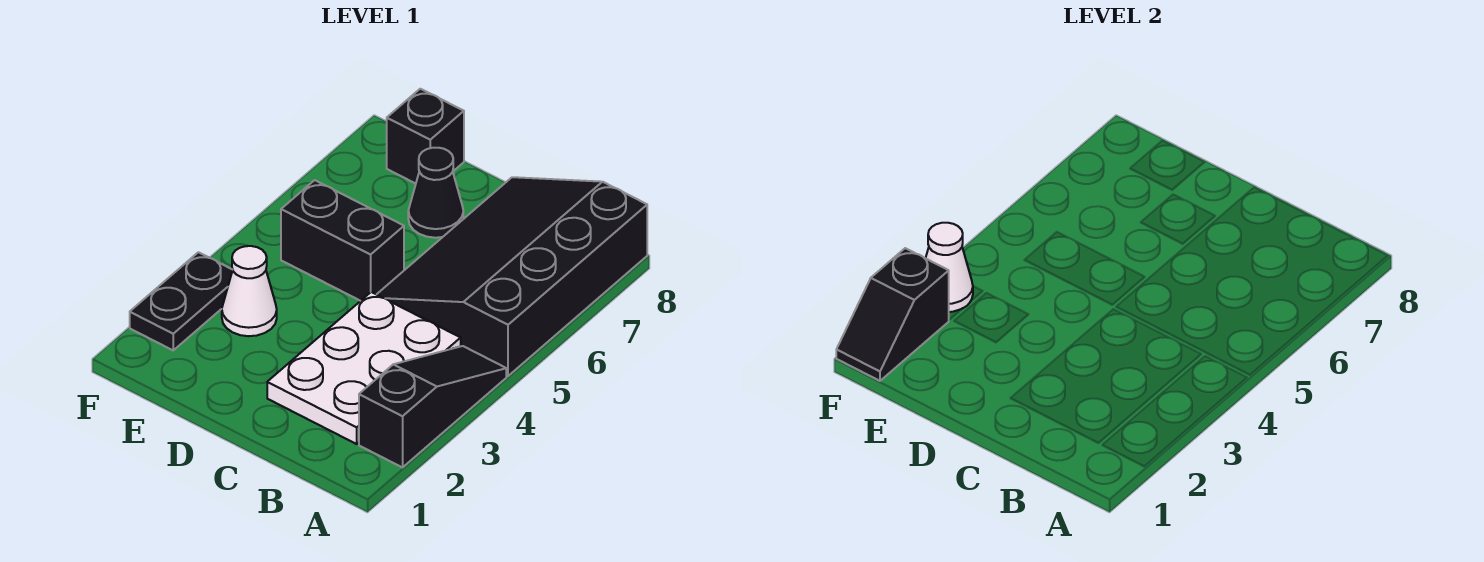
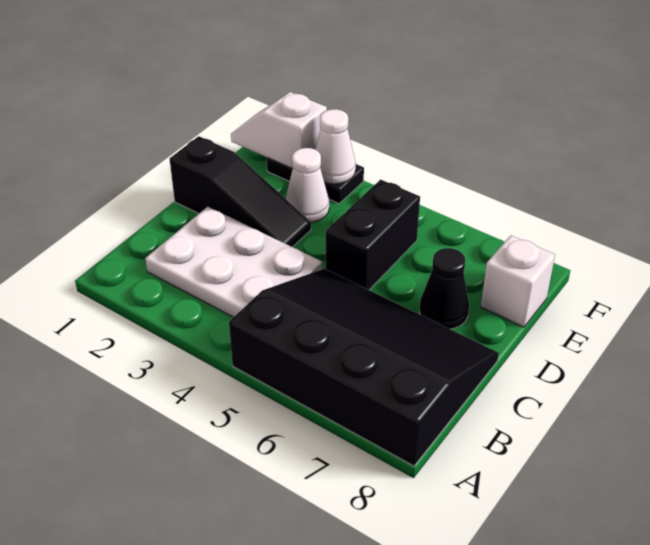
black 1x3 slope [359,346,506,467] -> black 1x3 slope moved to [170,136,311,247]
black 1x1 brick [387,89,464,184] -> white 1x1 brick [481,236,555,327]
black 1x2 slope [836,248,949,381] -> white 1x2 slope [231,92,327,169]

